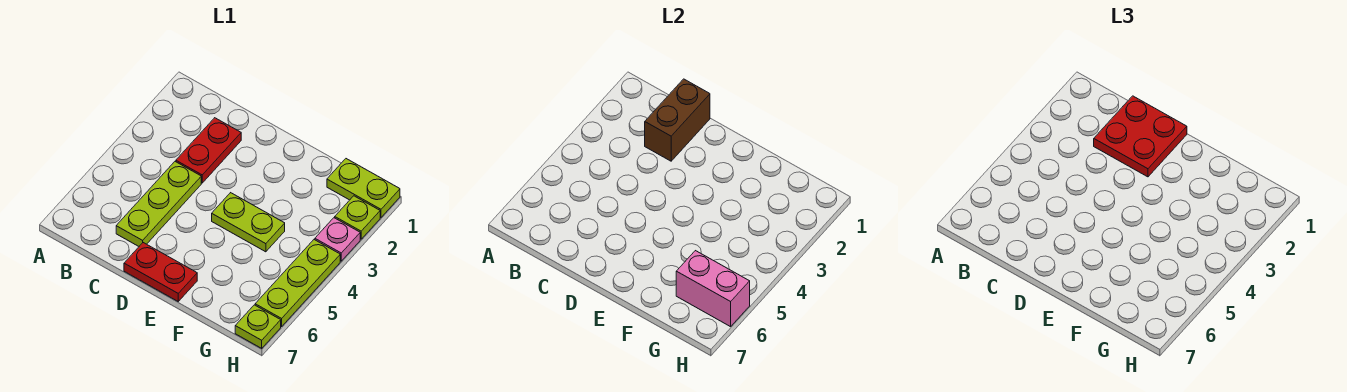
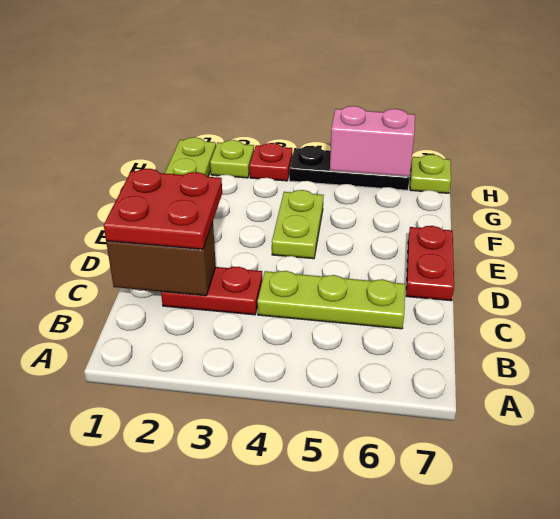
pink 1x2 brick [676,251,750,327] -> pink 1x2 brick turned to [330,106,415,177]
pink 1x1 plate [315,218,360,261] -> red 1x1 plate [250,143,292,181]
lime 1x3 plate [255,240,340,327] -> black 1x3 plate [289,146,410,190]

